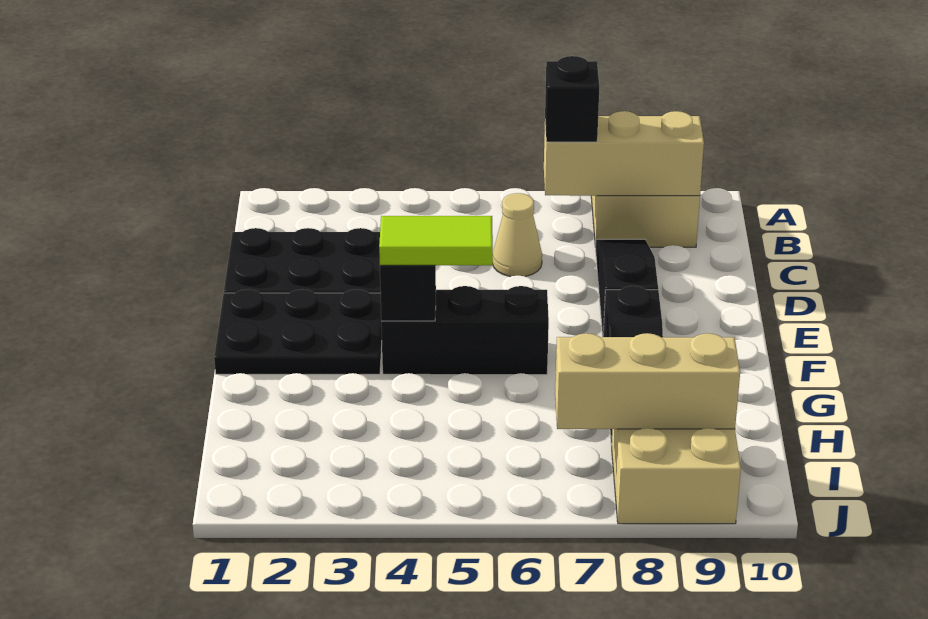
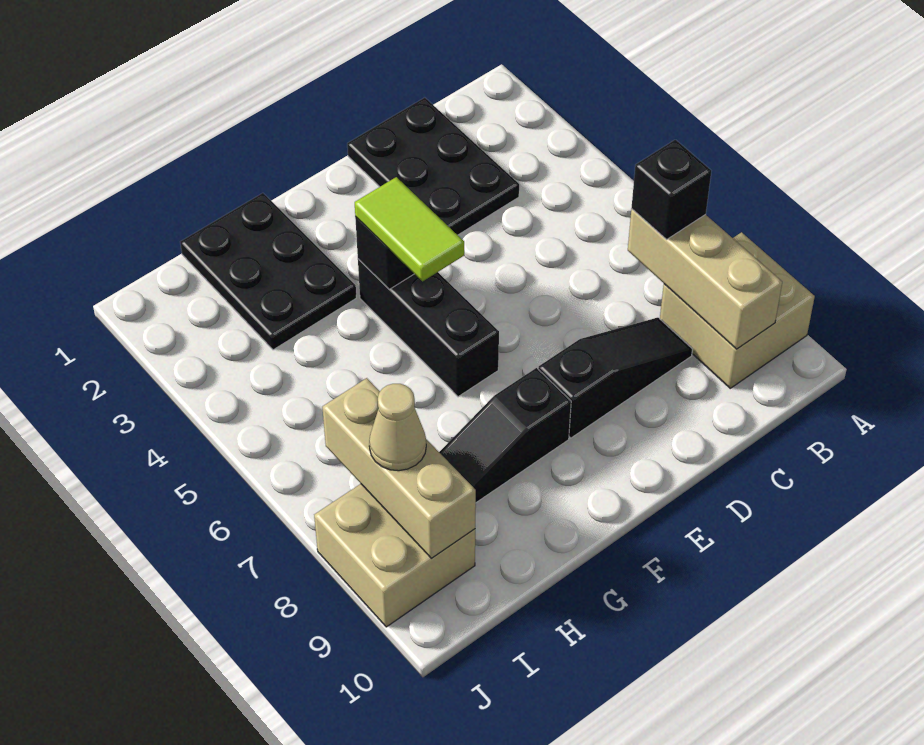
tan 1x1 cone [493,193,542,277] -> tan 1x1 cone moved to [369,384,426,471]
black 2x3 plate [214,289,382,374] -> black 2x3 plate moved to [180,193,356,350]

